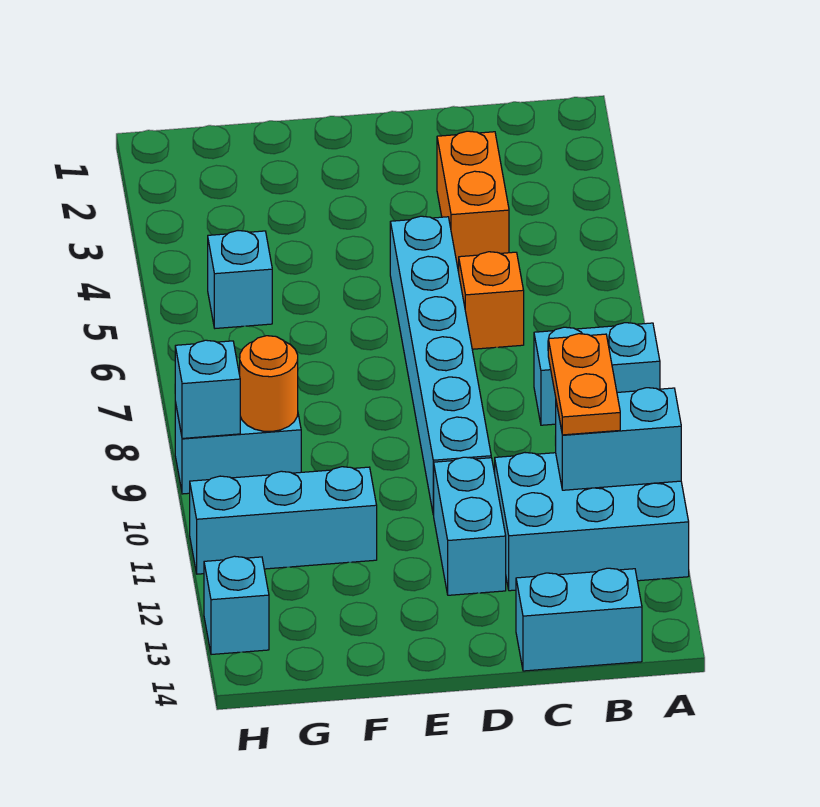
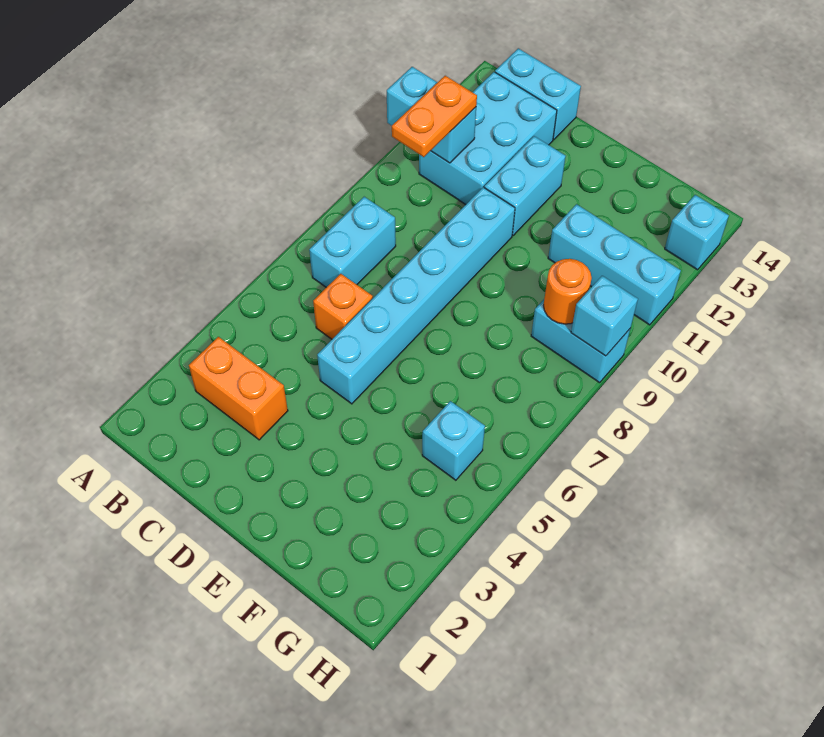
cyan 1x2 brick [534,323,660,425] -> cyan 1x2 brick turned to [309,197,396,287]
cyan 2x3 brick [495,453,689,591] -> cyan 2x3 brick turned to [419,72,557,205]
orange 1x2 brick [437,131,509,269] -> orange 1x2 brick turned to [189,337,288,440]

